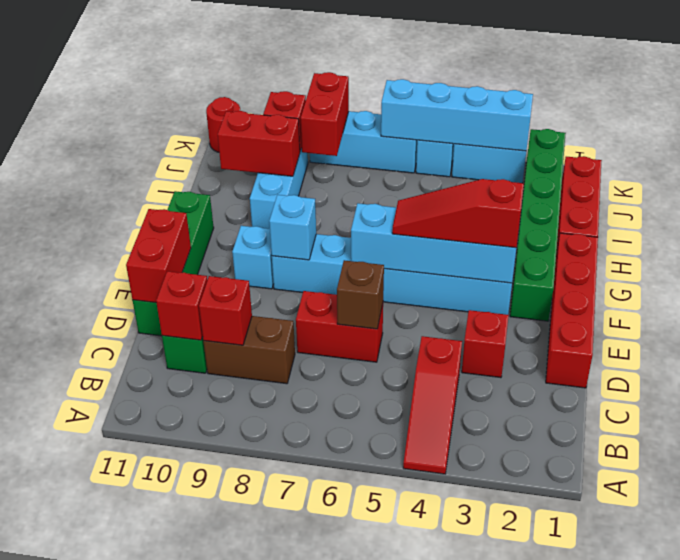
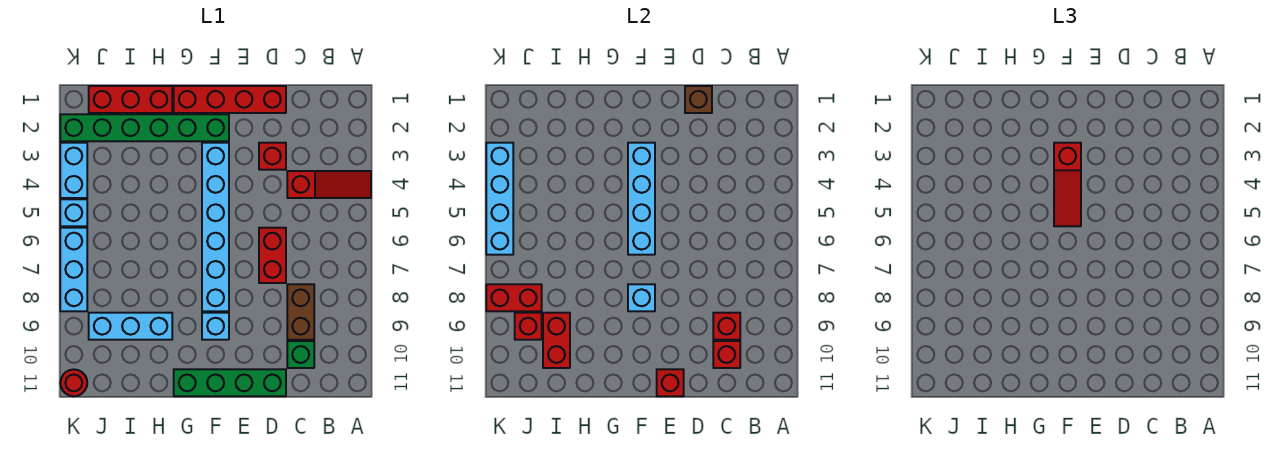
brown 1x1 brick [337,260,384,329] -> brown 1x1 brick moved to [685,86,712,113]
red 1x2 brick [126,209,191,303] -> red 1x1 brick [657,369,684,396]

